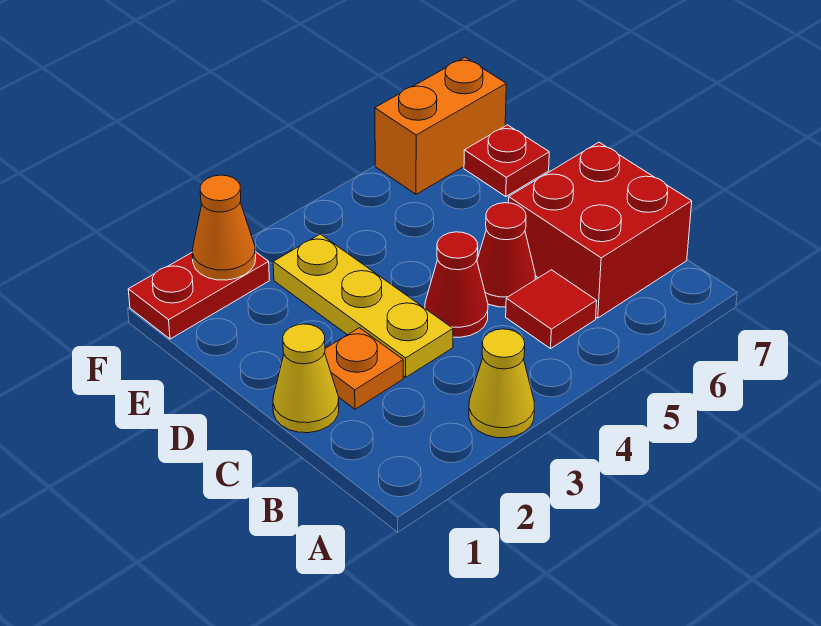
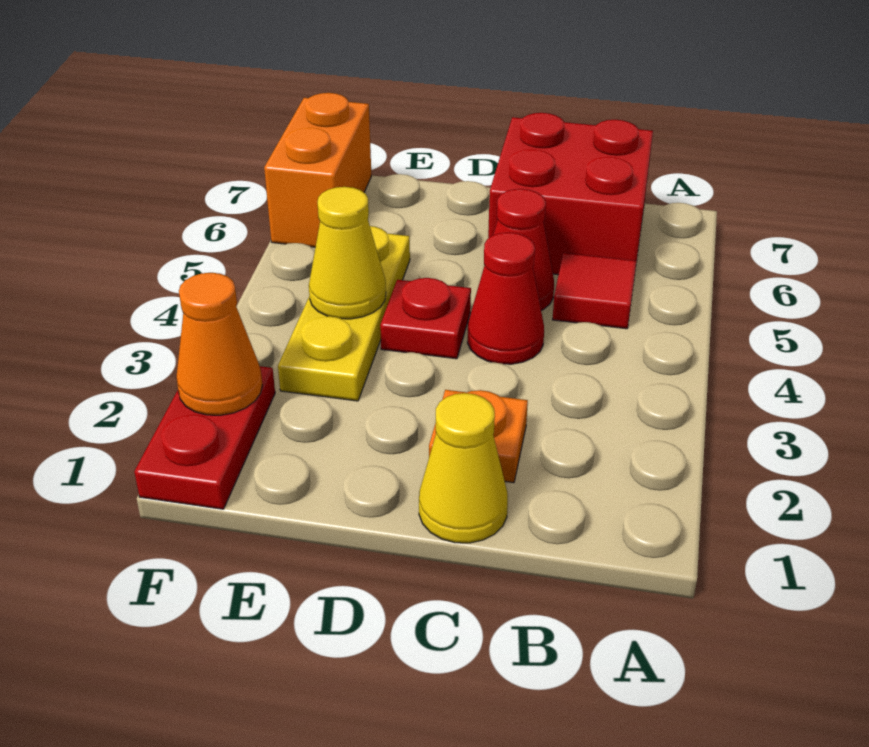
yellow 1x1 cone [469,329,534,438] -> yellow 1x1 cone moved to [309,187,386,319]
yellow 1x3 plate [273,234,453,377] -> yellow 1x3 plate turned to [278,226,410,401]
red 1x1 plate [464,125,549,197] -> red 1x1 plate moved to [380,278,471,359]

